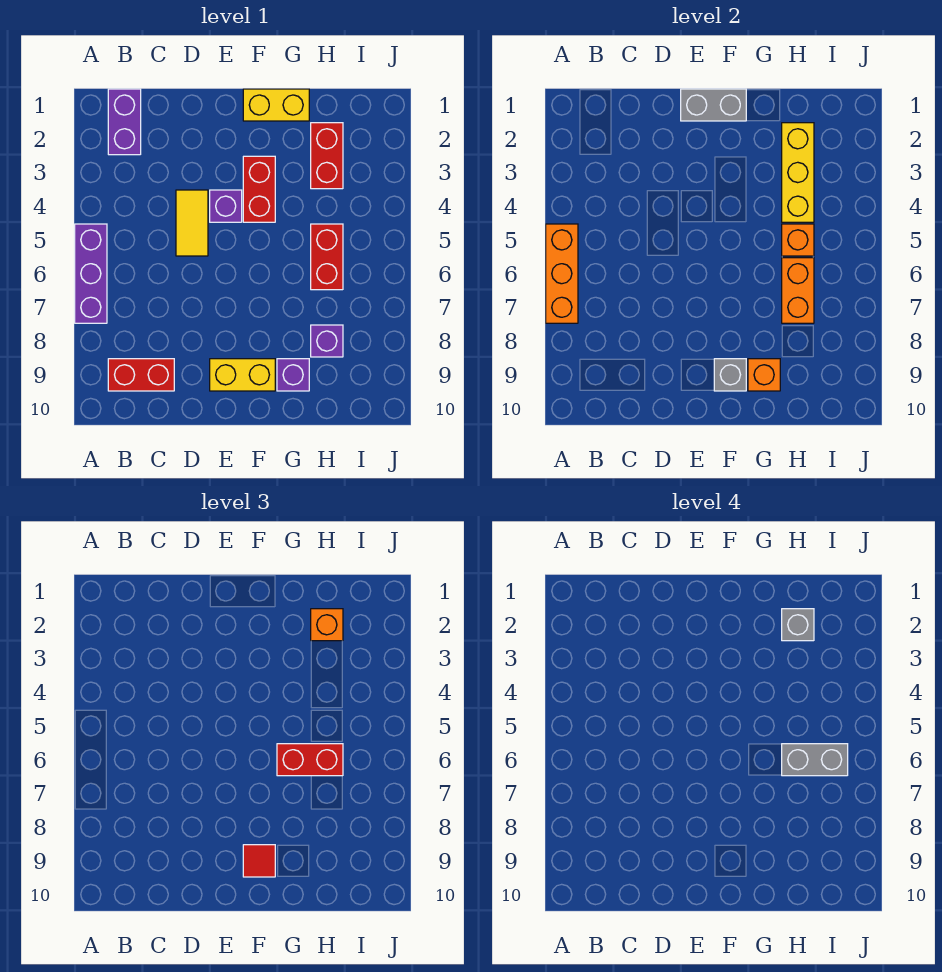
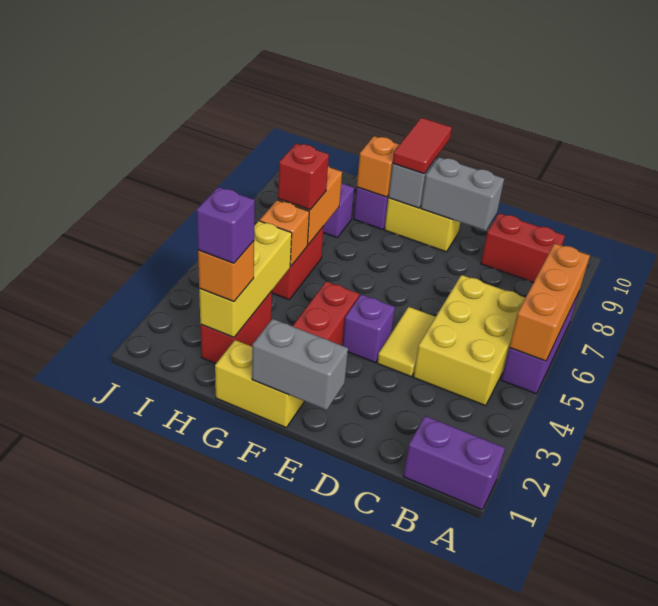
purple 1x2 brick [108,89,141,155] -> purple 1x2 brick turned to [403,416,505,510]
none -> yellow 2x3 brick [413,275,525,406]
red 1x1 tile [243,845,275,877] -> red 1x2 tile [393,118,452,174]
red 1x2 brick [277,744,343,776] -> red 1x1 brick [278,143,329,210]
grey 1x1 brick [782,609,814,641] -> purple 1x1 brick [197,187,255,263]
grey 1x2 brick [782,744,848,776] -> grey 1x2 brick moved to [421,157,504,231]

